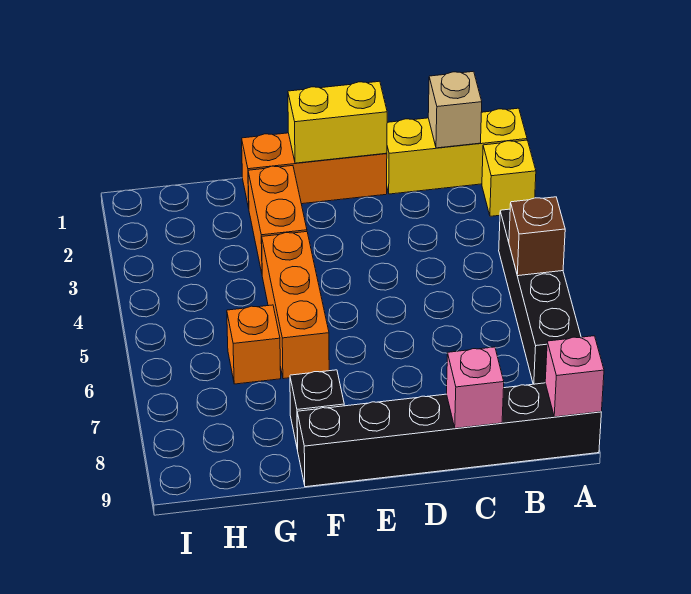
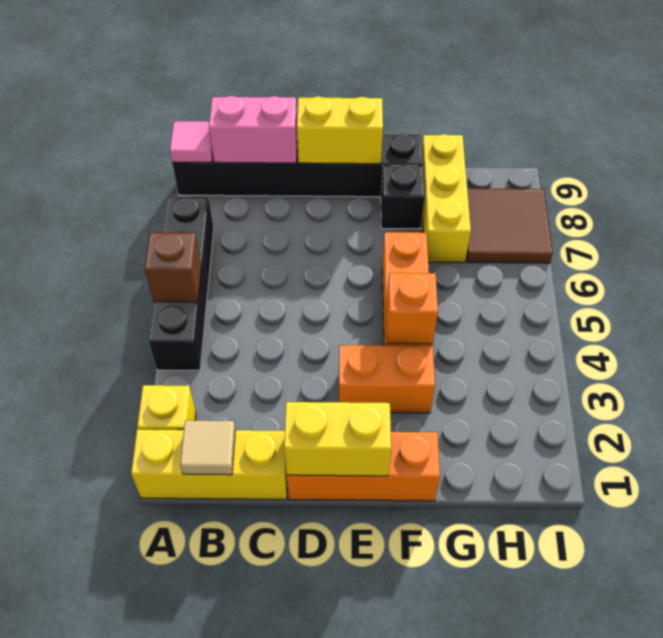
pink 1x1 brick [545,336,604,417] -> pink 1x1 tile [170,121,213,162]
tan 1x1 brick [428,71,482,148] -> tan 1x1 tile [180,421,235,475]
pink 1x1 brick [447,347,504,428] -> pink 1x2 brick [209,96,297,163]
none -> yellow 1x2 brick [297,96,383,164]
orange 1x2 brick [248,166,307,273] -> orange 1x2 brick turned to [339,345,435,413]
orange 1x1 brick [227,305,281,384] -> orange 1x1 brick moved to [386,273,438,344]
none -> yellow 1x3 brick [422,134,471,263]
none -> brown 2x2 tile [466,188,553,263]

